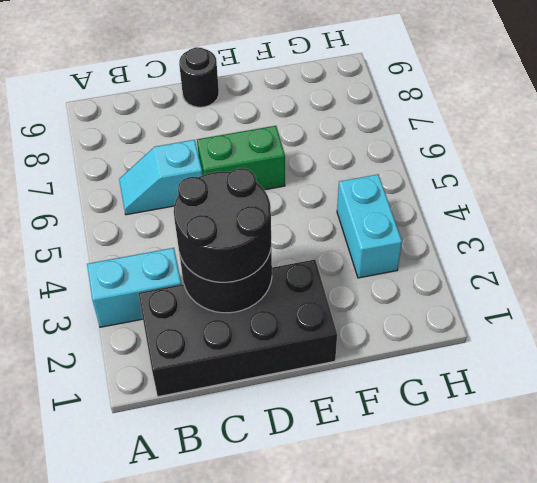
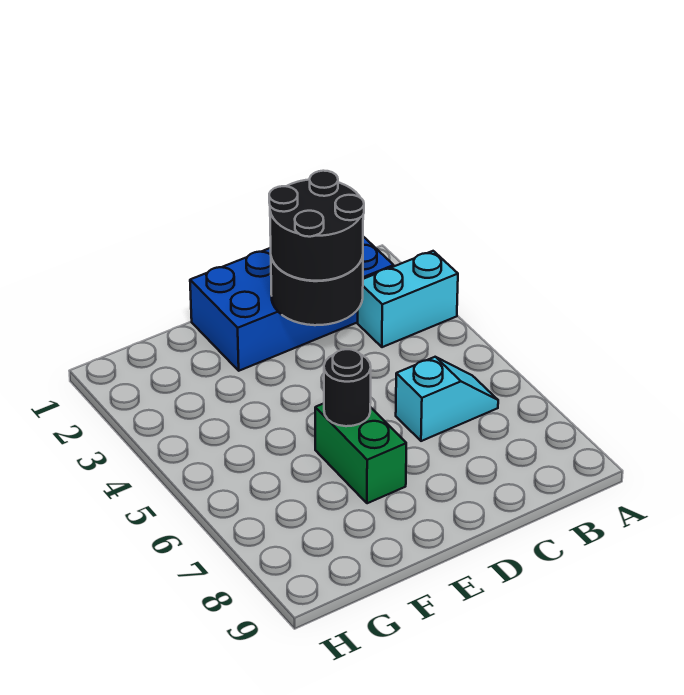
black 2x4 brick [138,260,337,397] -> blue 2x4 brick [190,237,394,371]
green 1x2 brick [197,126,285,190] -> green 1x2 brick turned to [315,404,406,503]
black 1x1 round brick [179,47,219,107] -> black 1x1 round brick moved to [324,349,371,426]
cyan 1x2 brick [337,175,402,278] -> none

